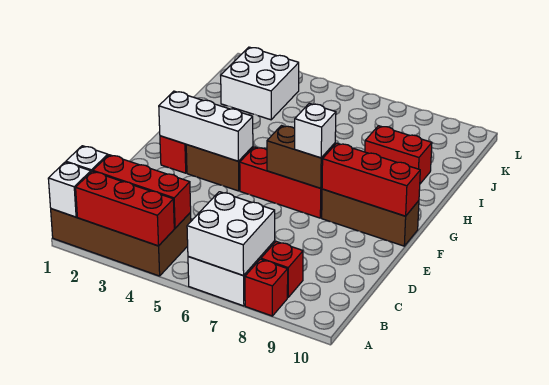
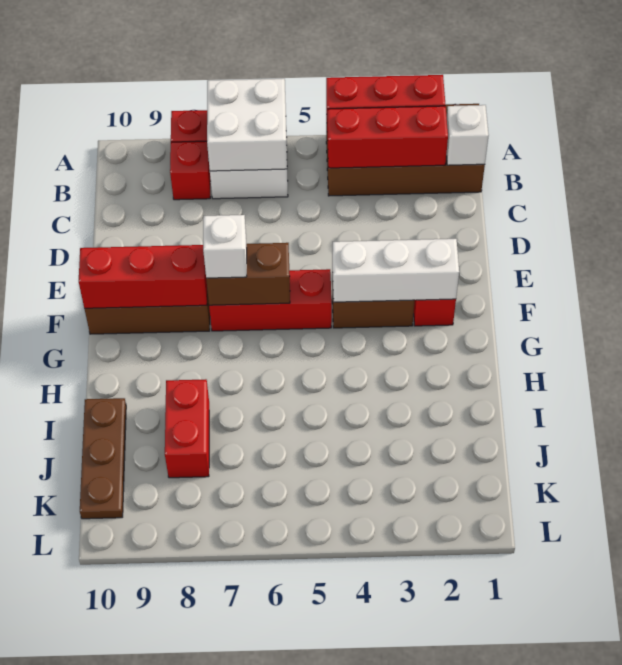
white 1x1 brick [48,162,91,217] -> none
red 1x2 brick [365,126,432,184] -> red 1x2 brick turned to [165,379,209,478]
none -> brown 1x3 plate [80,398,126,519]
white 2x2 brick [221,47,299,120] -> none

